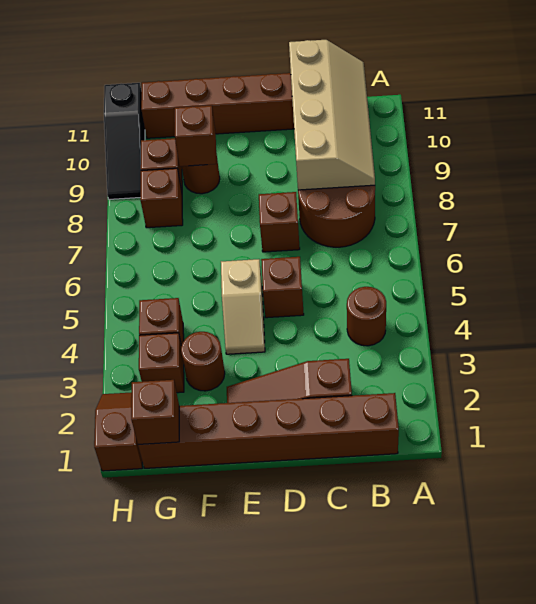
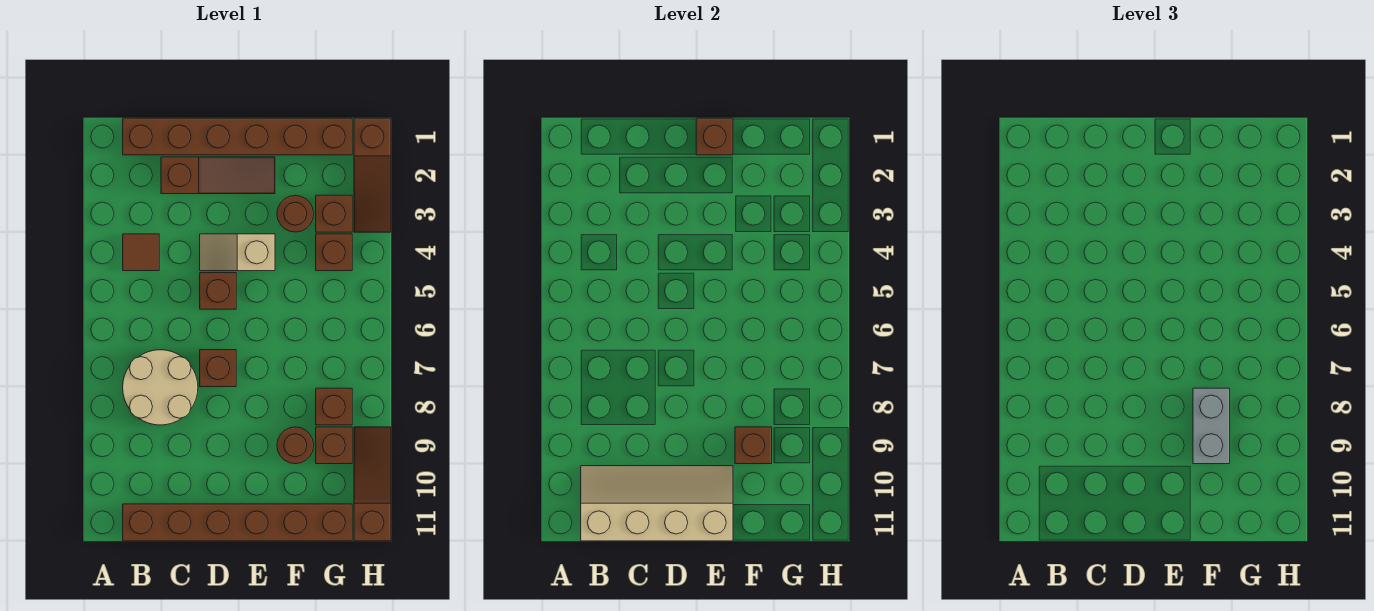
brown 1x1 round brick [347,287,386,346] -> brown 1x1 tile [123,234,159,271]
brown 2x2 round brick [298,185,375,247] -> tan 2x2 round brick [123,350,198,425]
tan 2x4 slope [289,40,375,190] -> tan 2x4 slope turned to [581,466,733,541]
tan 1x2 slope [221,259,265,354] -> tan 1x2 slope turned to [200,234,275,271]
none -> grey 1x2 brick [1193,388,1230,464]
brown 1x1 brick [131,380,179,444] -> brown 1x1 brick moved to [696,118,733,155]
brown 1x2 slope [94,392,142,471] -> brown 1x3 slope [354,118,391,232]
black 1x3 slope [104,83,145,199] -> brown 1x3 slope [354,427,391,541]

